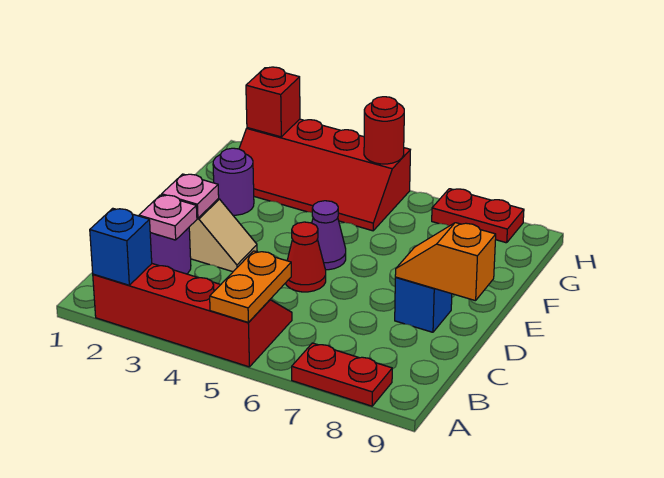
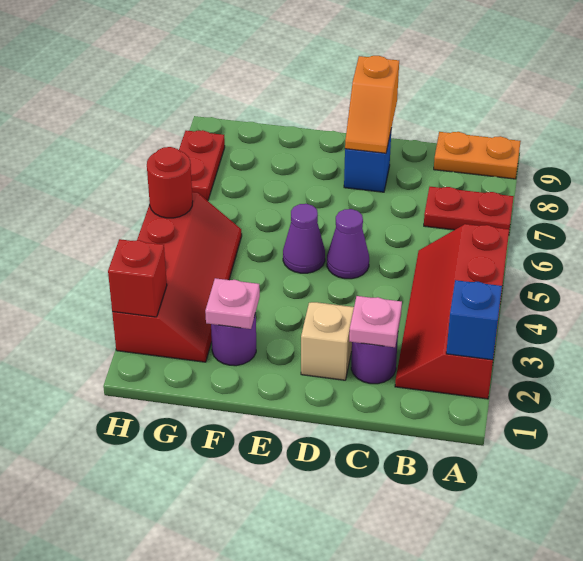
orange 1x2 plate [210,251,291,323] -> orange 1x2 plate moved to [434,132,521,179]
red 1x2 plate [292,343,392,406] -> red 1x2 plate turned to [424,187,514,230]
pink 1x1 plate [162,174,219,218] -> pink 1x1 plate moved to [205,278,260,329]
red 1x1 cone [286,222,326,292] -> purple 1x1 cone [327,209,369,279]

